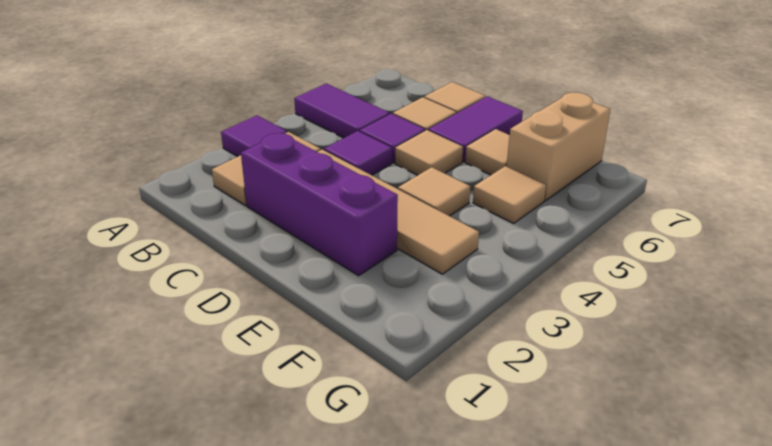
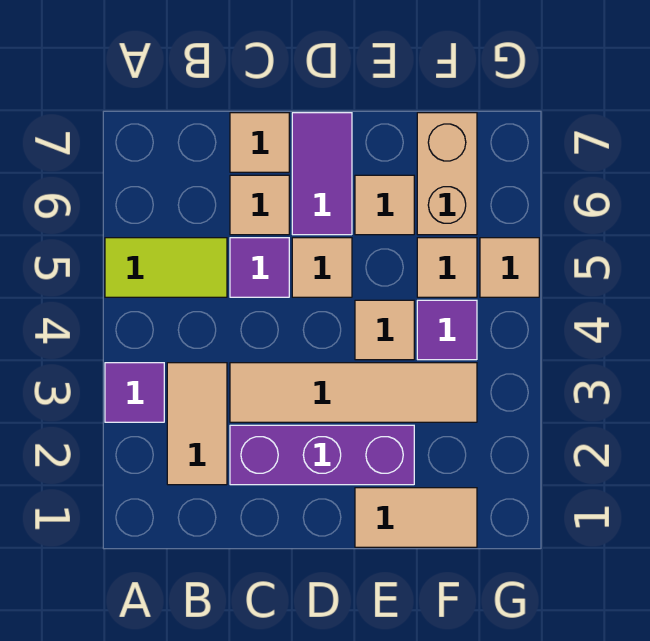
purple 1x2 tile [294,84,390,138] -> lime 1x2 tile [105,238,227,297]
purple 1x1 tile [324,131,392,175] -> purple 1x1 tile moved to [417,300,477,360]
none -> tan 1x2 tile [355,488,477,547]
none -> tan 1x1 tile [480,238,539,297]

